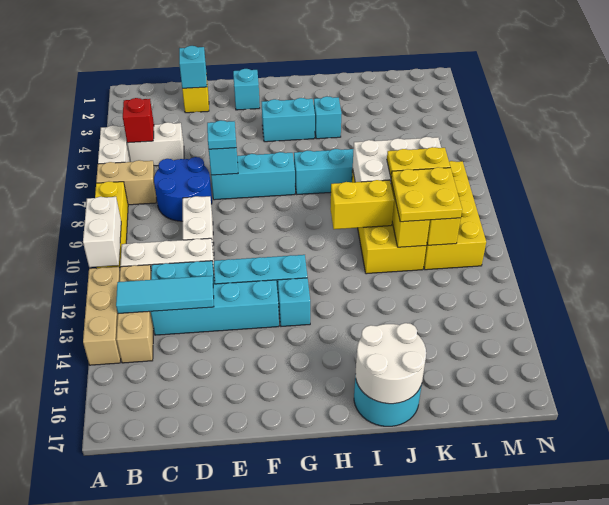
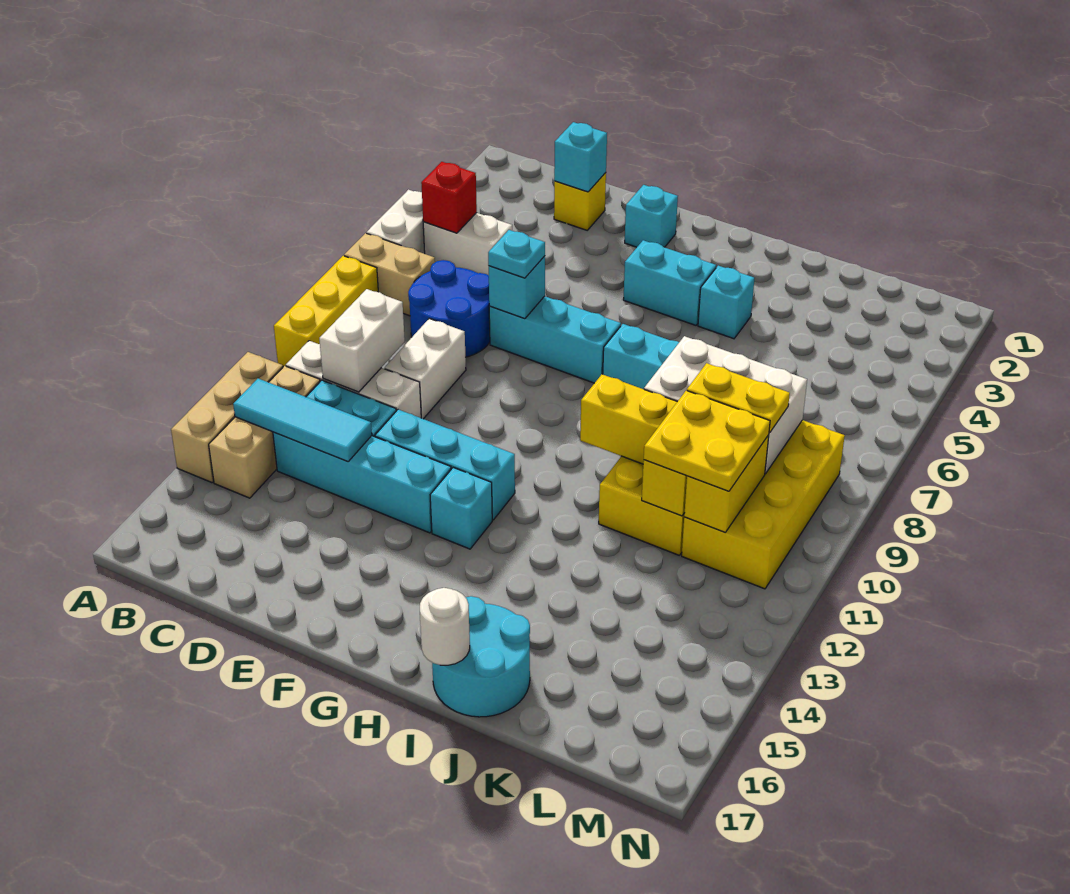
white 1x2 brick [83,197,121,267] -> white 1x2 brick moved to [319,289,405,392]
white 2x2 round brick [355,323,426,404] -> white 1x1 round brick [420,588,470,665]

